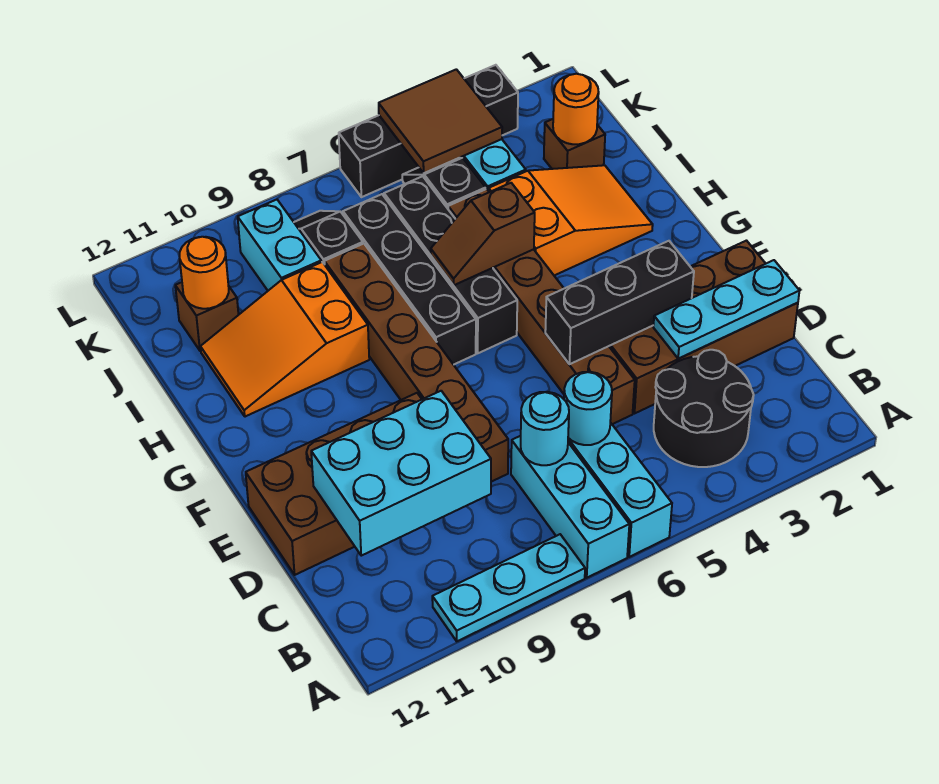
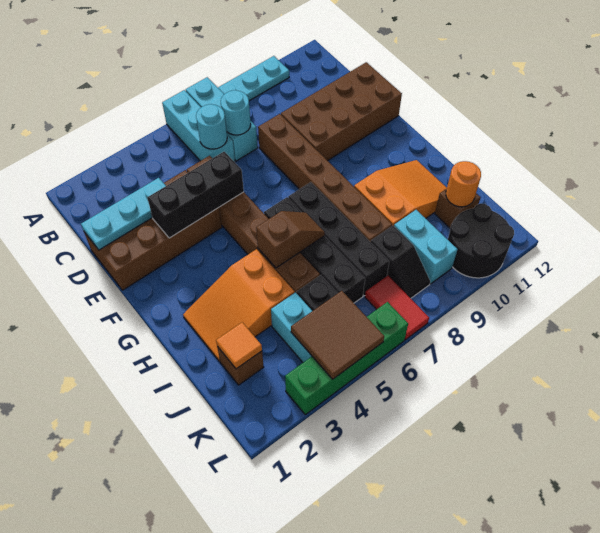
black 2x2 round brick [654,350,754,467] -> black 2x2 round brick moved to [448,204,514,278]
cyan 2x3 brick [311,391,491,556] -> none
orange 1x1 round brick [553,74,599,144] -> orange 1x1 tile [216,322,262,369]
none -> red 1x2 tile [365,276,429,340]
black 1x4 brick [339,65,518,197] -> green 1x4 brick [285,302,408,415]

